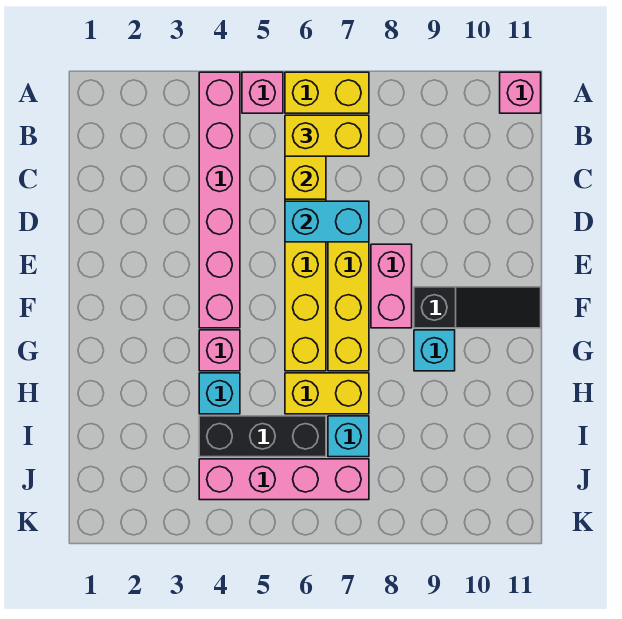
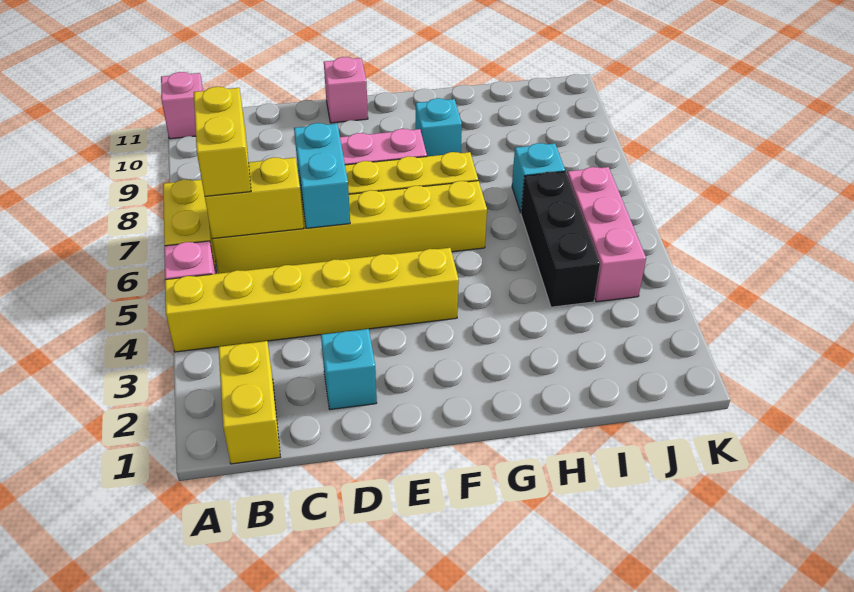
pink 1x6 brick [199,72,240,328] -> yellow 1x6 brick [165,248,459,352]
black 1x3 slope [414,287,541,328] -> none
pink 1x1 brick [199,330,240,371] -> pink 1x1 brick moved to [324,57,368,123]
cyan 1x1 brick [199,373,240,414] -> cyan 1x1 brick moved to [321,329,377,410]
yellow 1x2 brick [285,373,369,414] -> yellow 1x2 brick moved to [218,341,280,464]
pink 1x4 brick [199,459,369,500] -> pink 1x3 brick [567,167,646,302]

